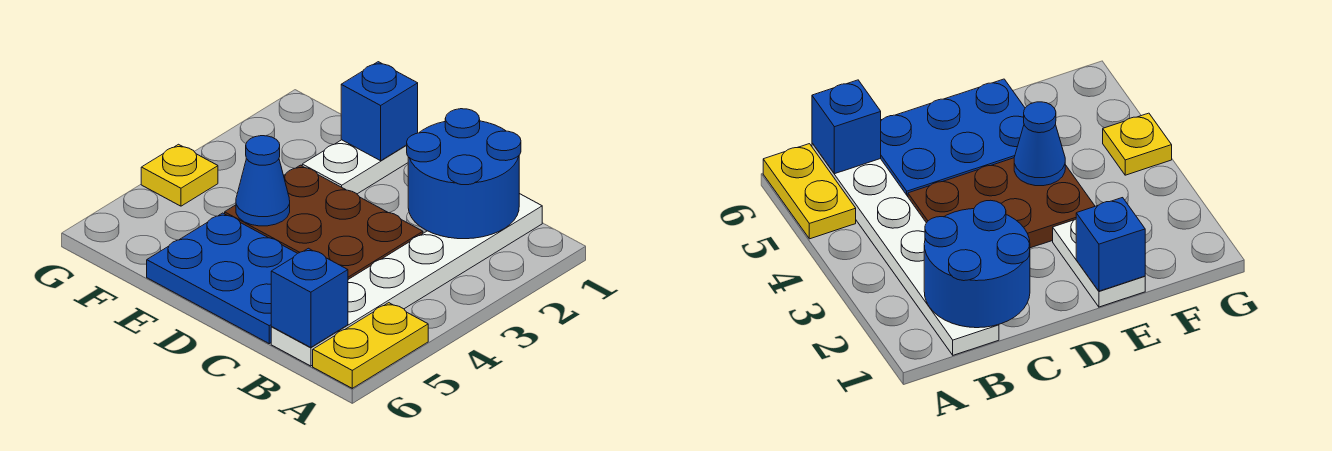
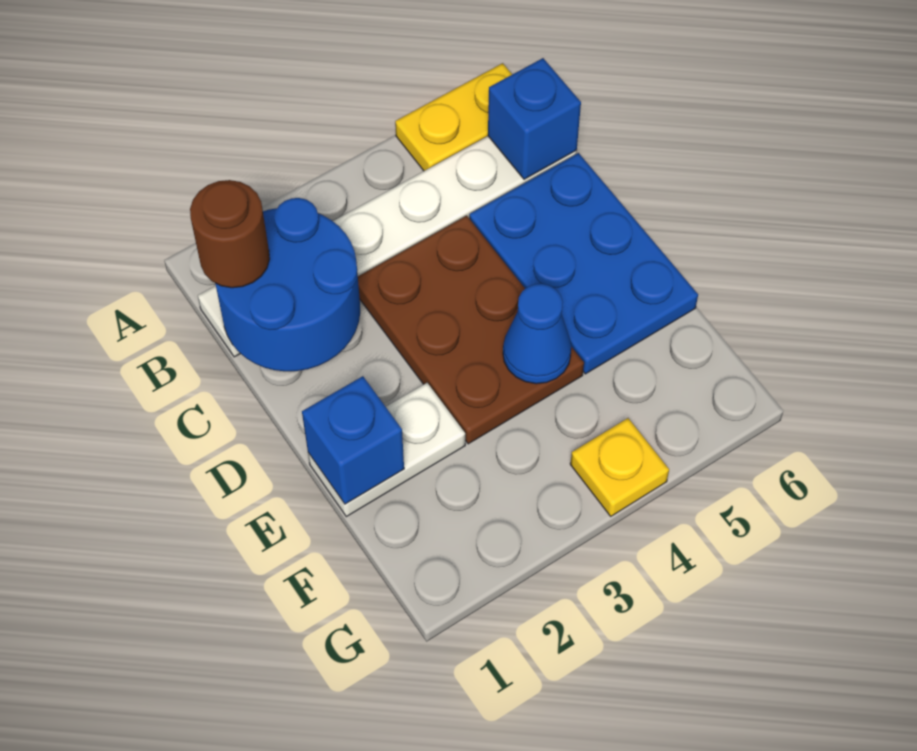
none -> brown 1x1 round brick [190,180,270,288]

